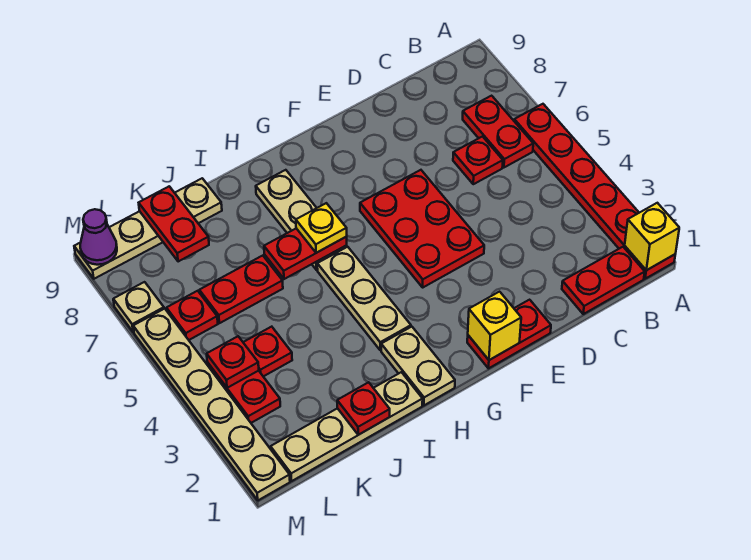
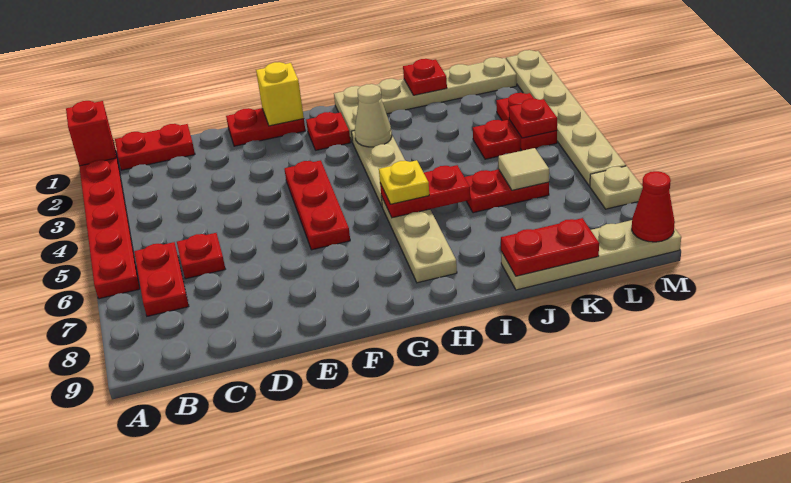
yellow 1x1 brick [625,203,679,270] -> red 1x1 brick [66,101,116,166]
red 2x3 plate [360,170,484,287] -> red 1x3 plate [285,160,350,250]
none -> tan 1x1 cone [355,84,392,147]
none -> tan 1x1 tile [498,148,549,190]
red 1x2 plate [139,186,209,262] -> red 1x2 plate turned to [501,218,599,276]
red 1x1 plate [166,291,218,340] -> red 1x1 plate moved to [306,112,351,150]
purple 1x1 cone [80,209,117,265] -> red 1x1 cone [632,171,675,242]

